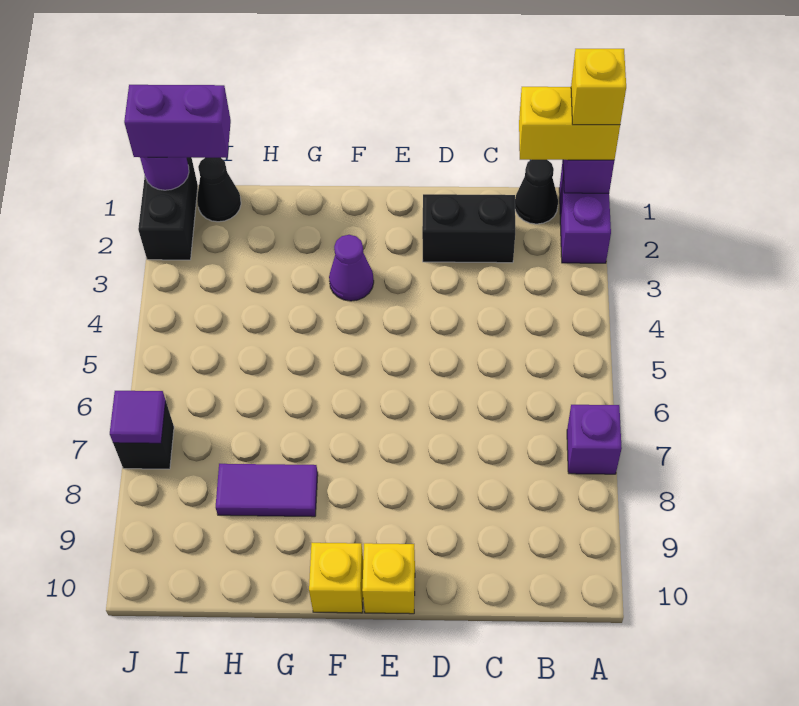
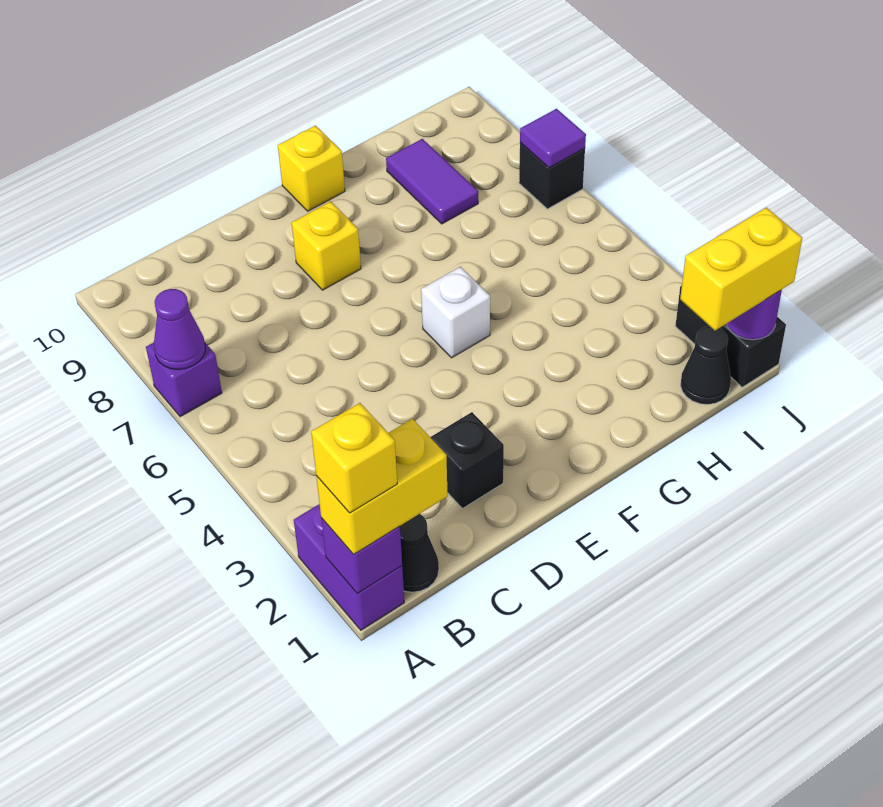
black 1x2 brick [422,194,515,263] -> black 1x1 brick [430,412,504,509]
yellow 1x1 brick [362,543,415,614] -> yellow 1x1 brick moved to [292,202,361,290]
purple 1x1 cone [329,235,374,301] -> purple 1x1 cone moved to [154,289,206,370]
none -> white 1x1 brick [421,267,490,358]
purple 1x2 tile [216,464,318,517] -> purple 1x2 tile turned to [386,139,478,224]
purple 1x2 brick [124,85,231,158] -> yellow 1x2 brick [680,208,802,331]

